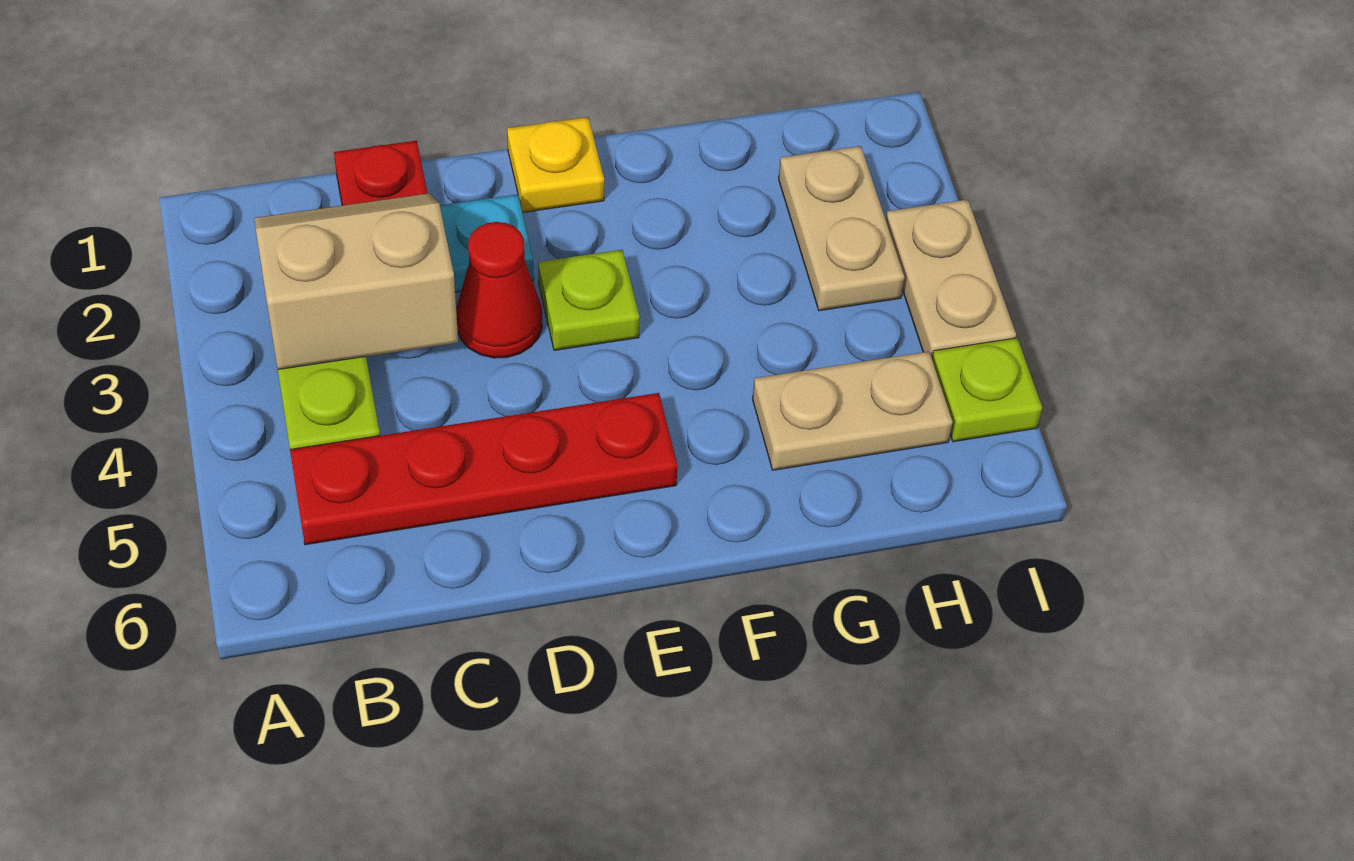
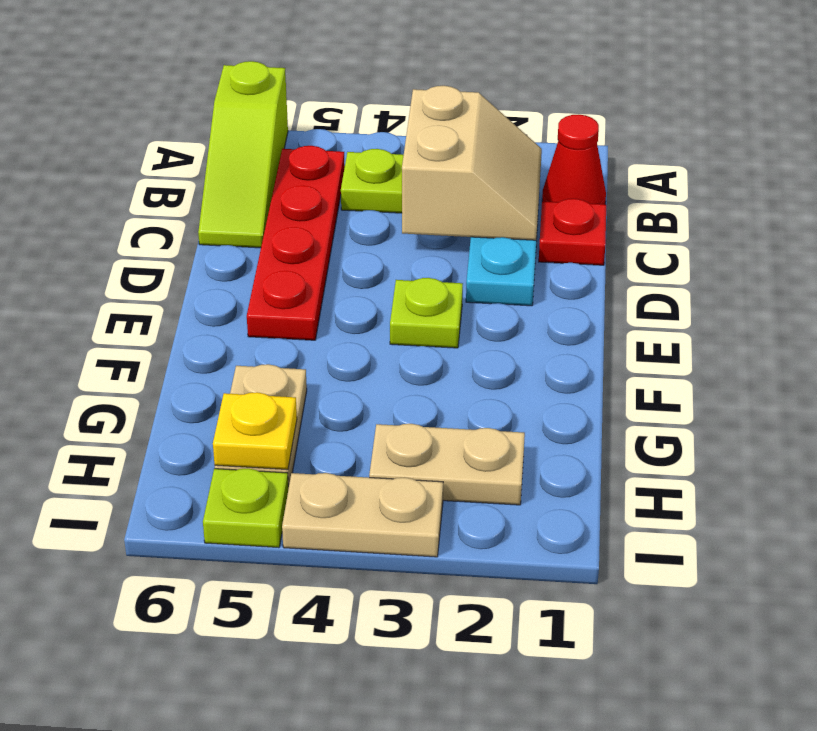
none -> lime 1x3 slope [198,61,288,248]
red 1x1 cone [456,222,542,358] -> red 1x1 cone moved to [542,114,606,204]
yellow 1x1 plate [507,117,604,213] -> yellow 1x1 plate moved to [213,392,297,470]

